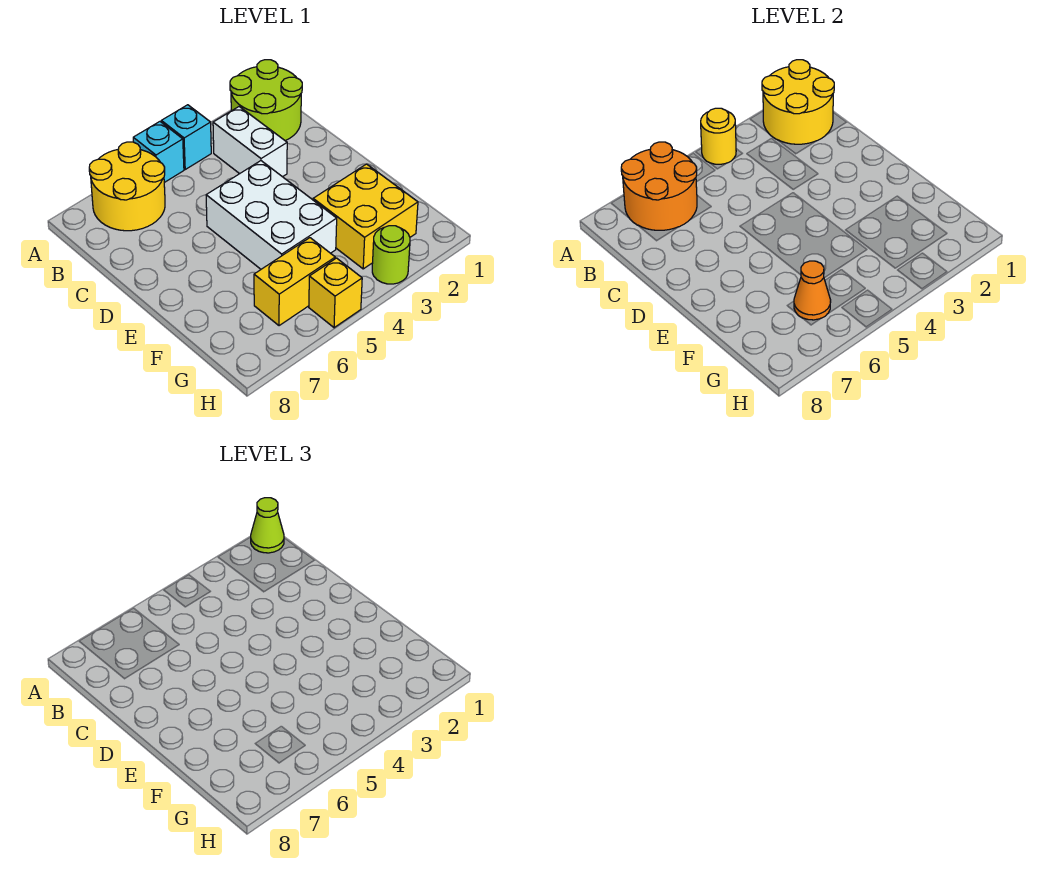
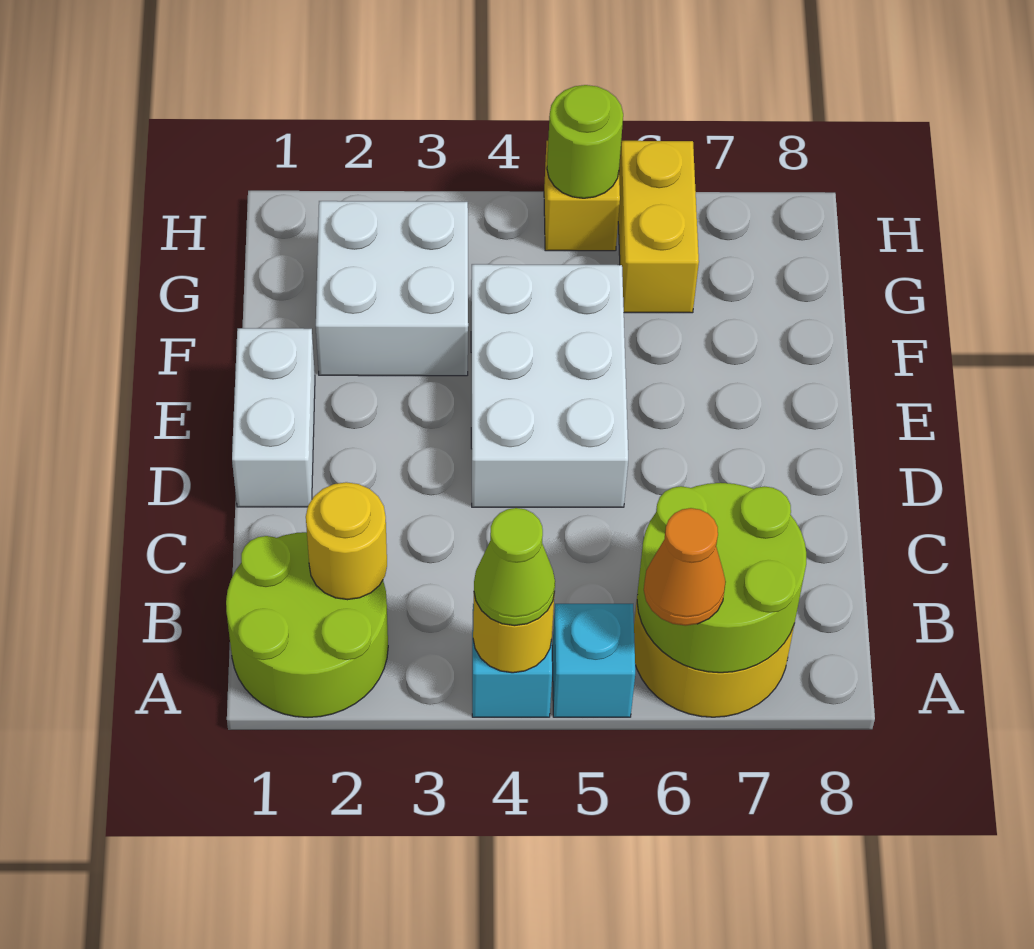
yellow 2x2 round brick [762,60,834,144] -> yellow 1x1 round brick [306,482,387,600]
lime 1x1 cone [251,498,284,553] -> lime 1x1 cone moved to [474,508,555,626]
orange 2x2 round brick [621,142,697,230] -> lime 2x2 round brick [637,483,806,673]
white 1x2 brick [213,107,287,177] -> white 1x2 brick moved to [232,328,315,507]
yellow 2x2 brick [313,164,418,269] -> white 2x2 brick [316,201,468,376]
yellow 1x2 brick [254,238,335,326] -> yellow 1x2 brick turned to [618,141,699,313]
orange 1x1 cone [794,261,831,320] -> orange 1x1 cone moved to [644,508,726,626]
lime 1x1 round brick [372,226,410,284] -> lime 1x1 round brick moved to [547,85,623,198]

